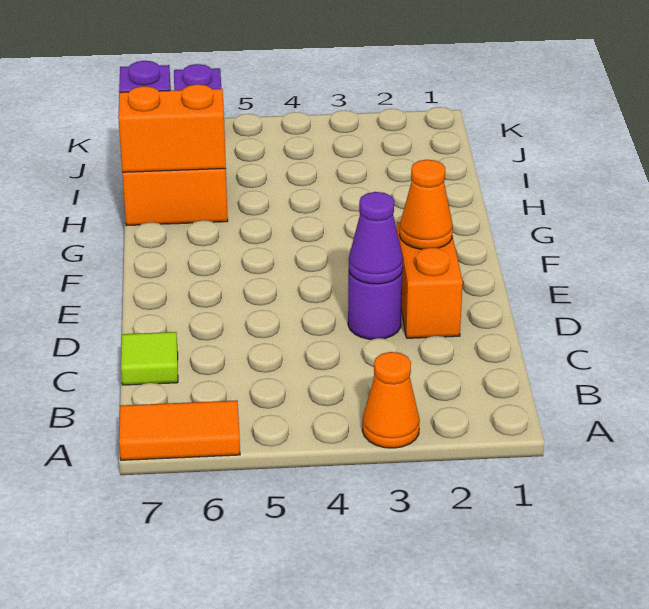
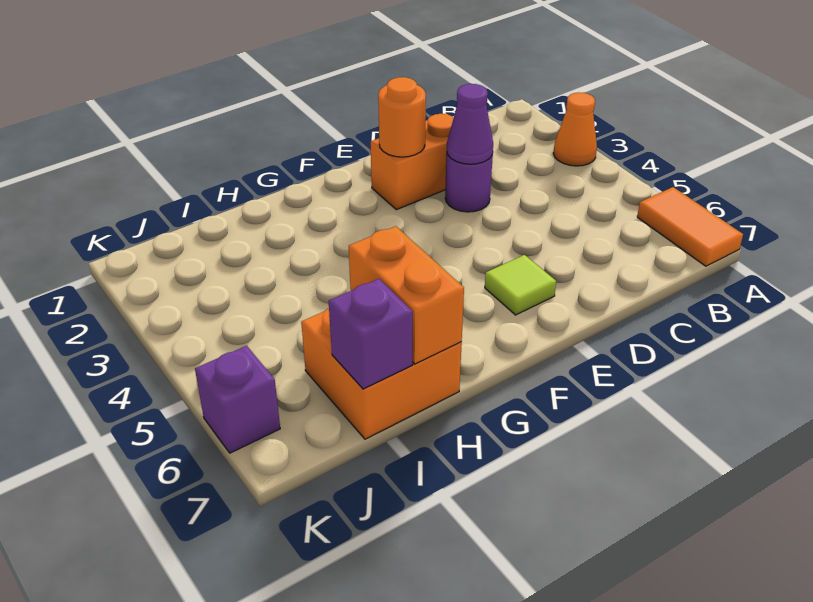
lime 1x1 tile [121,332,178,385] -> lime 1x1 tile moved to [485,255,556,315]
orange 1x1 cone [400,160,453,249] -> orange 1x1 round brick [378,77,426,157]

